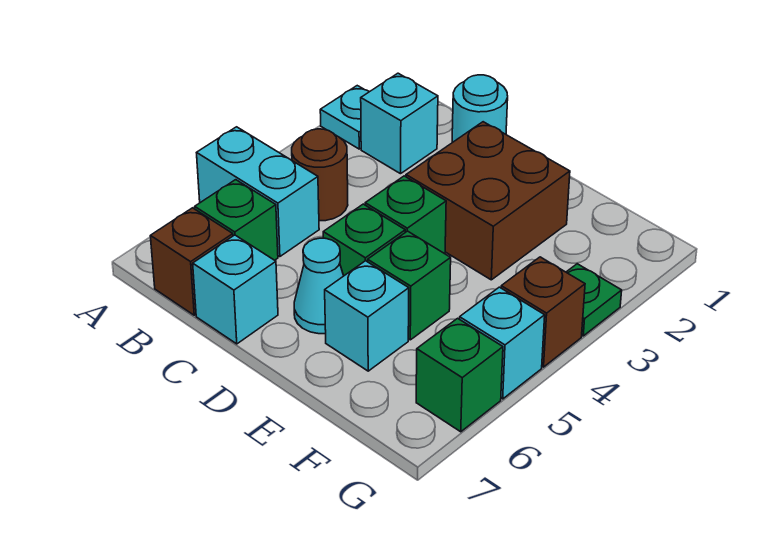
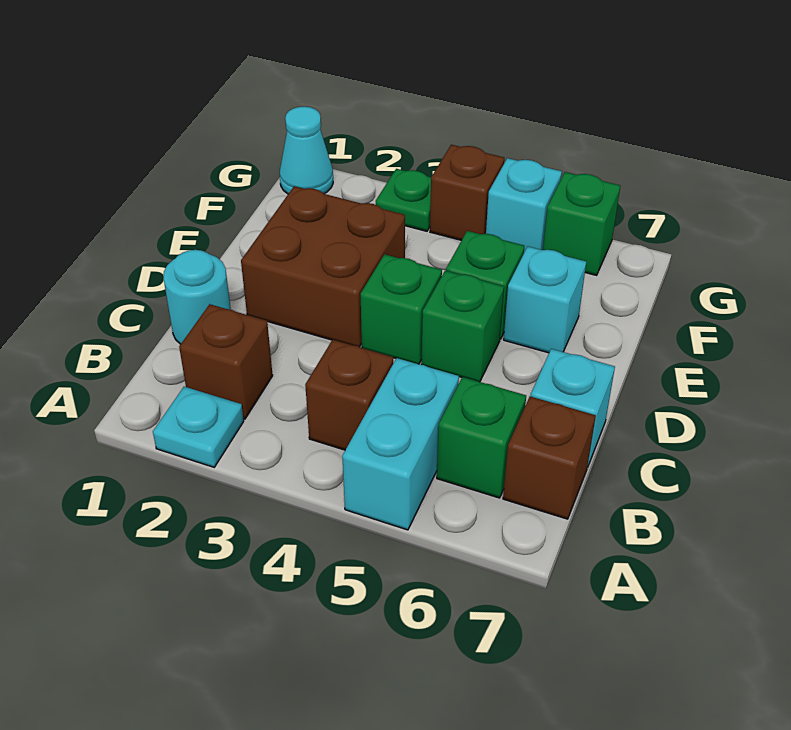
cyan 1x1 brick [361,73,438,174] -> brown 1x1 brick [179,304,273,419]
brown 1x1 round brick [292,129,348,221] -> brown 1x1 brick [305,340,393,450]
cyan 1x1 cone [294,238,344,334] -> cyan 1x1 cone moved to [280,106,333,194]

